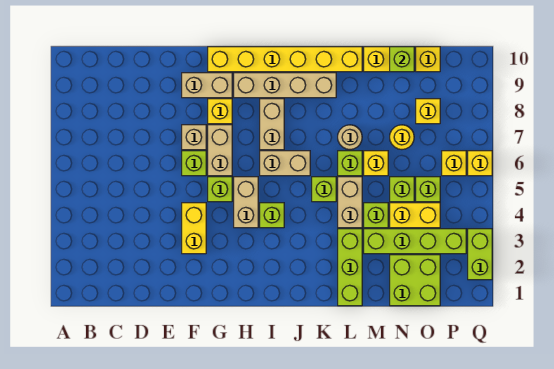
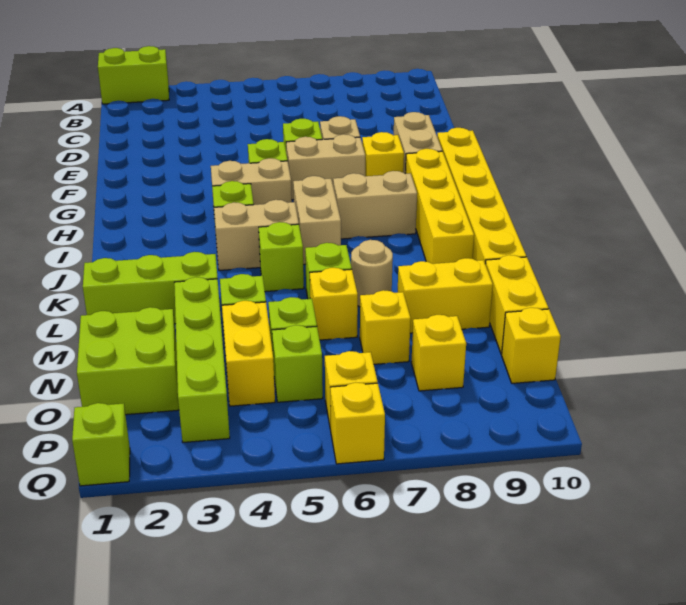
yellow 1x2 brick [182,203,206,254] -> yellow 1x2 brick moved to [398,258,493,333]
tan 1x4 brick [234,73,336,98] -> yellow 1x4 brick [405,149,474,264]
tan 1x2 brick [338,177,362,228] -> tan 1x2 brick moved to [214,200,299,270]
yellow 1x1 round brick [390,125,414,149] -> yellow 1x1 brick [360,290,411,364]
lime 1x1 brick [390,47,414,72] -> lime 1x1 brick moved to [72,403,130,486]
lime 1x2 brick [468,229,492,280] -> lime 1x2 brick moved to [98,46,169,104]

